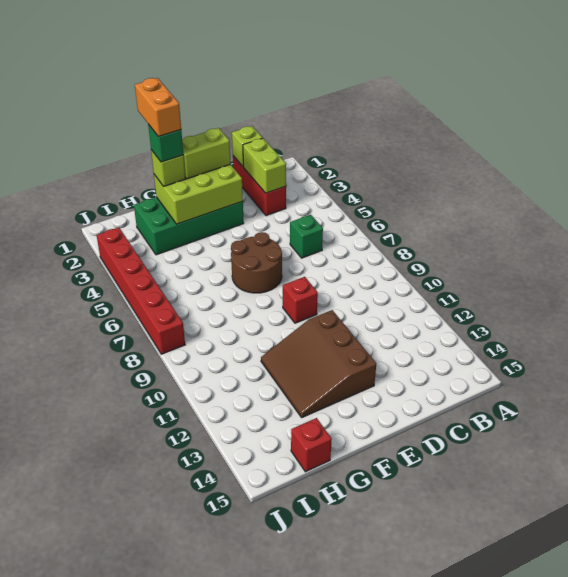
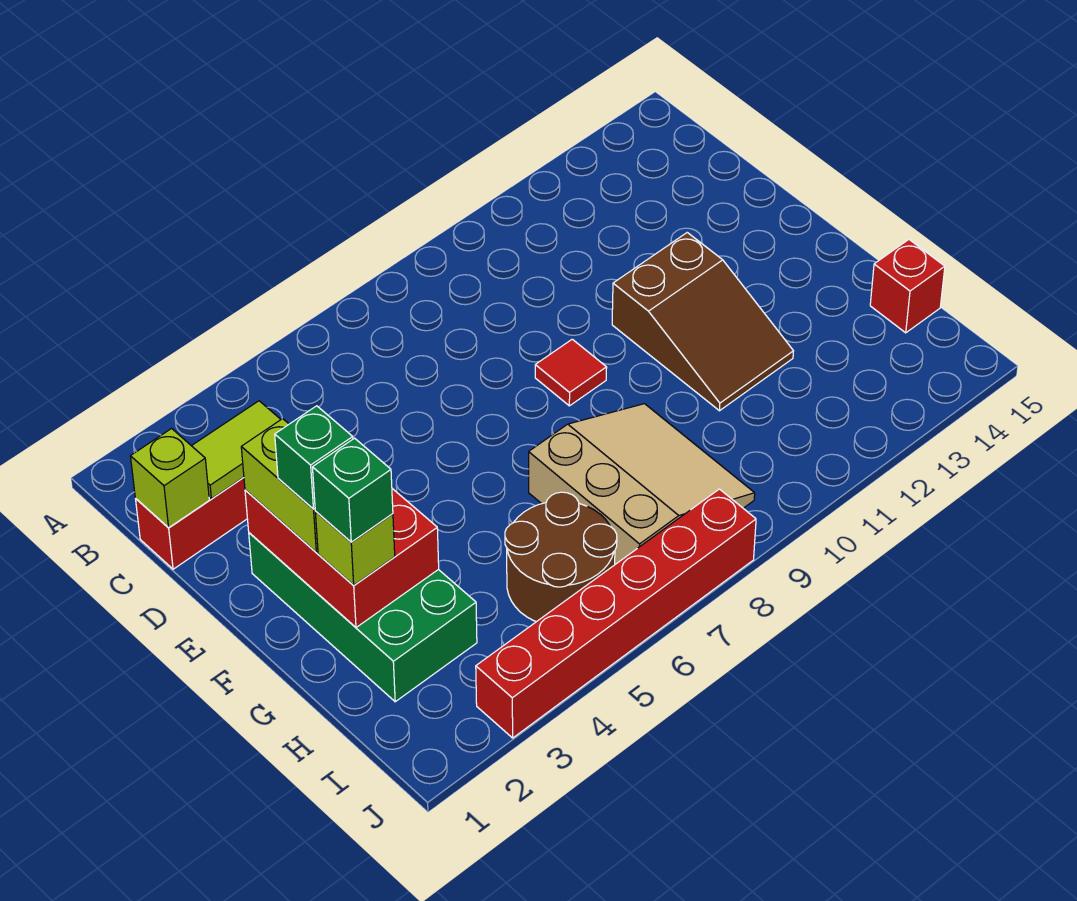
lime 1x2 brick [243,138,286,193] -> lime 1x2 tile [192,401,281,499]
green 1x1 brick [290,215,323,258] -> green 1x1 brick moved to [275,406,353,509]
lime 2x3 brick [154,164,243,224] -> red 2x3 brick [245,489,439,627]
brown 2x2 round brick [231,232,282,293] -> brown 2x2 round brick moved to [505,492,617,622]
red 1x1 brick [283,277,318,323] -> red 1x1 tile [535,339,607,406]
brown 3x3 slope [261,310,376,417] -> brown 2x3 slope [612,233,793,411]
orange 1x2 brick [135,78,181,137] -> none
none -> tan 3x3 slope [529,404,755,564]

